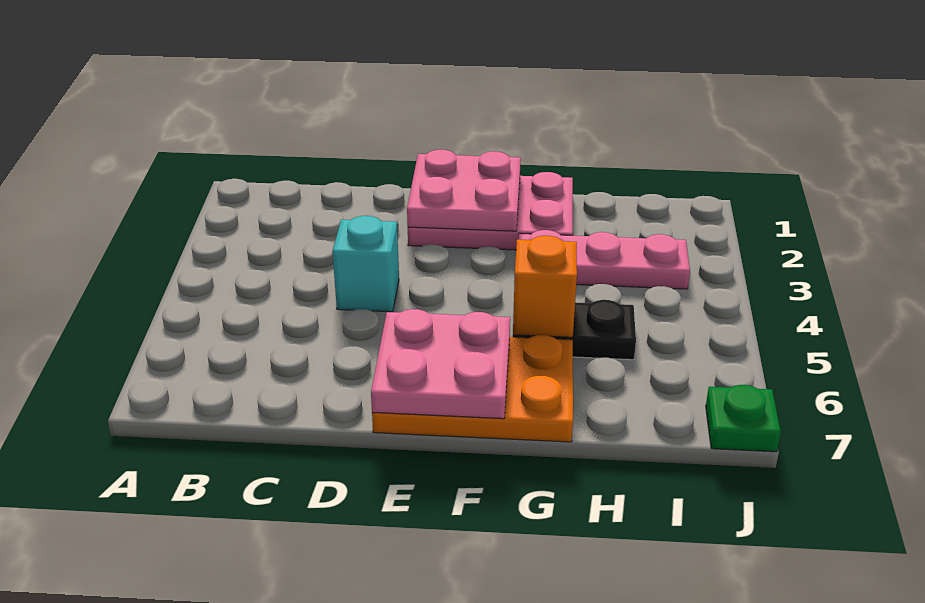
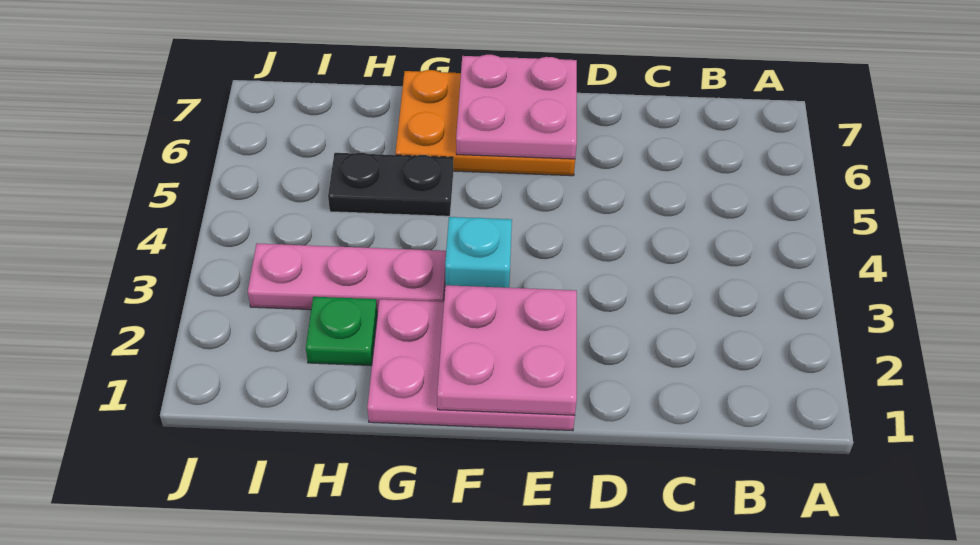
cyan 1x1 brick [333,216,399,312] -> cyan 1x1 brick moved to [445,217,512,288]
orange 1x1 brick [513,236,577,337] -> none
green 1x1 plate [706,385,781,452] -> green 1x1 plate moved to [306,297,377,366]

